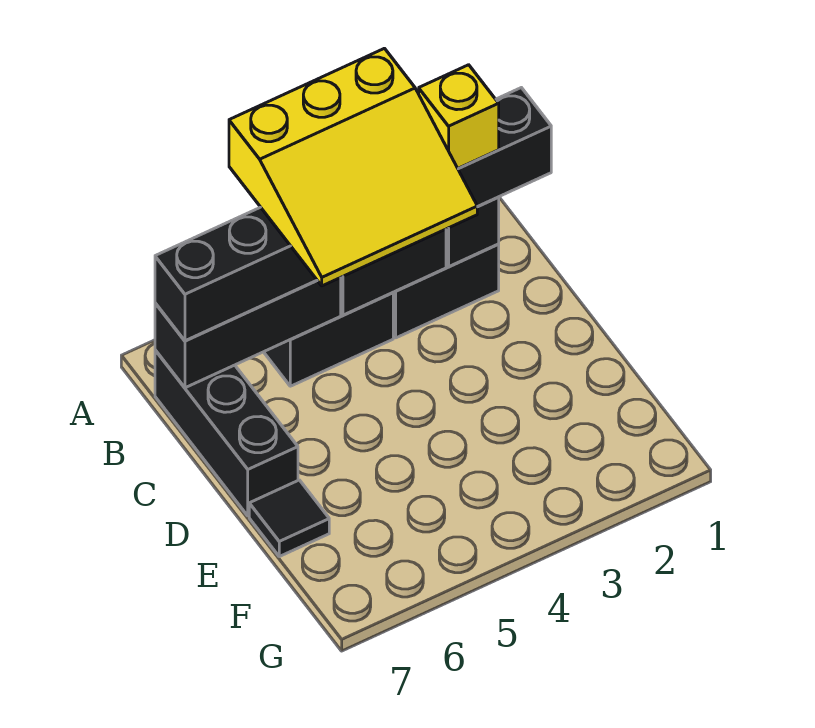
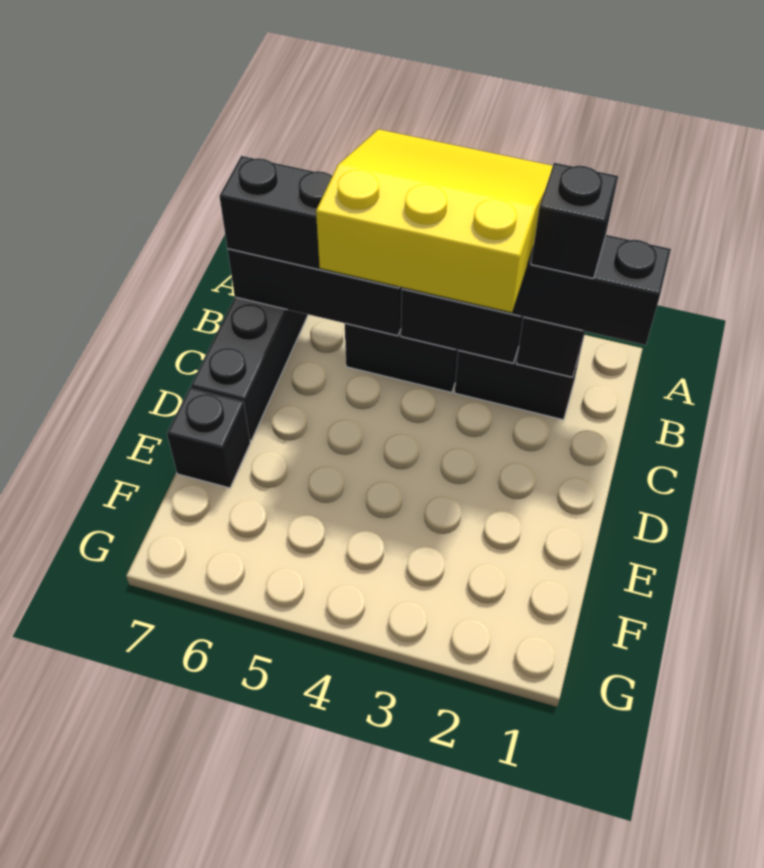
yellow 3x3 slope [229,48,477,286] -> yellow 3x3 slope turned to [316,129,553,312]
yellow 1x1 brick [419,65,499,168] -> black 1x1 brick [531,163,618,278]
black 1x1 tile [249,480,329,557] -> black 1x1 brick [167,388,250,488]

